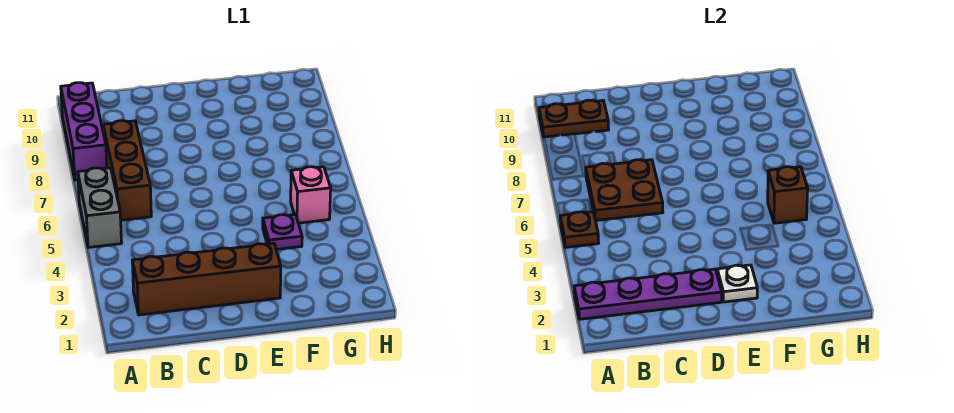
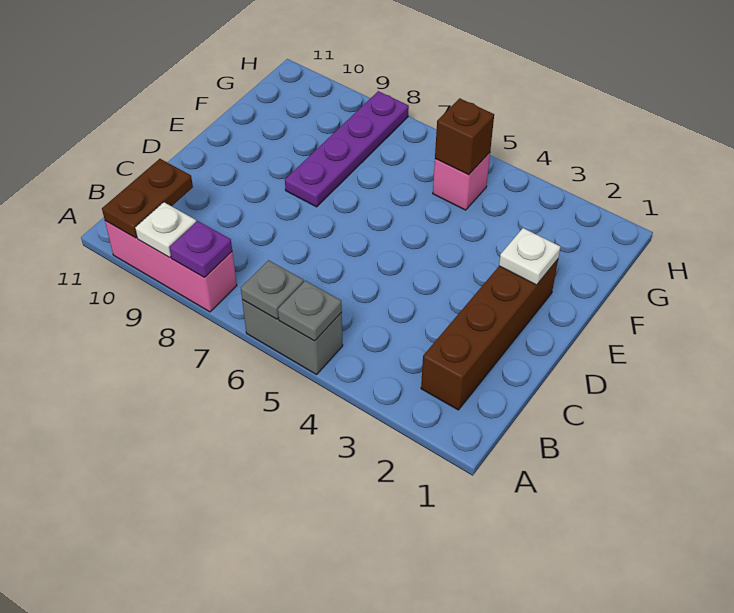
purple 1x4 plate [574,269,722,319] -> purple 1x4 plate moved to [285,91,409,207]
brown 1x1 plate [560,212,599,248] -> grey 1x1 plate [278,281,342,341]
none -> grey 1x1 plate [241,260,304,319]
purple 1x3 brick [61,83,107,180] -> pink 1x3 brick [105,221,237,312]
none -> white 1x1 plate [135,202,196,258]
brown 1x3 brick [103,121,151,220] -> none
brown 2x2 plate [586,160,663,221] -> none
purple 1x1 plate [263,214,302,249] -> purple 1x1 plate moved to [169,221,232,277]

